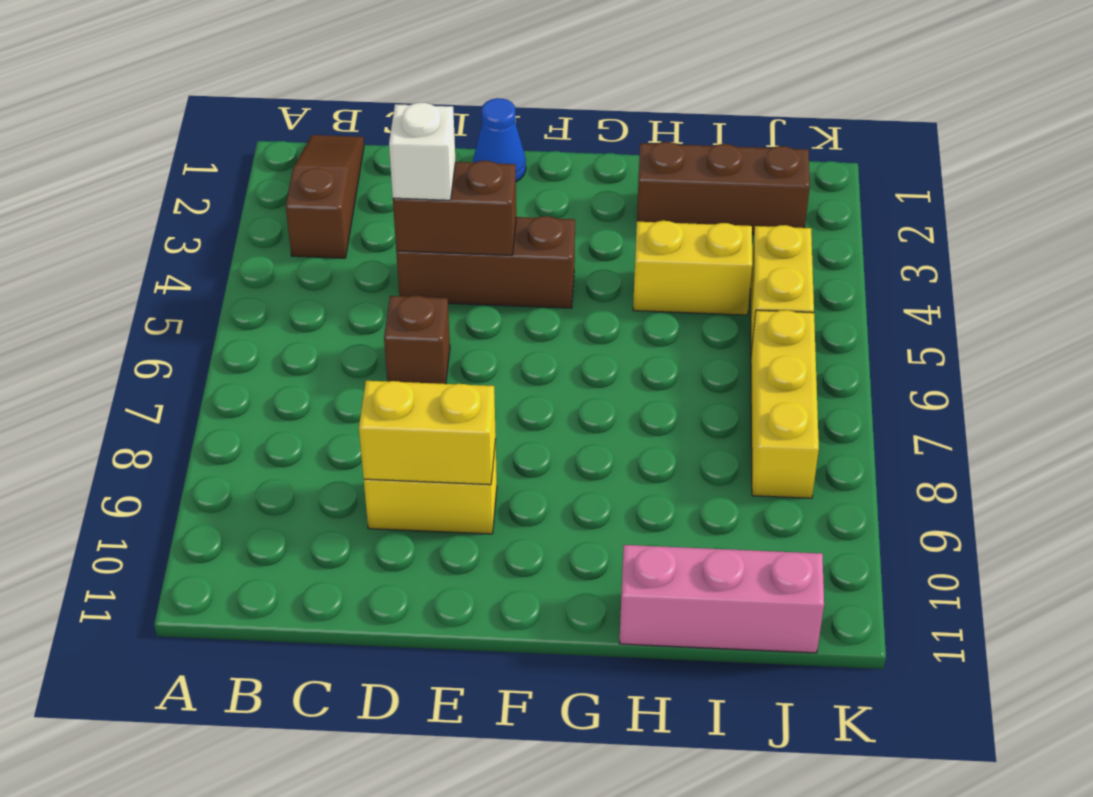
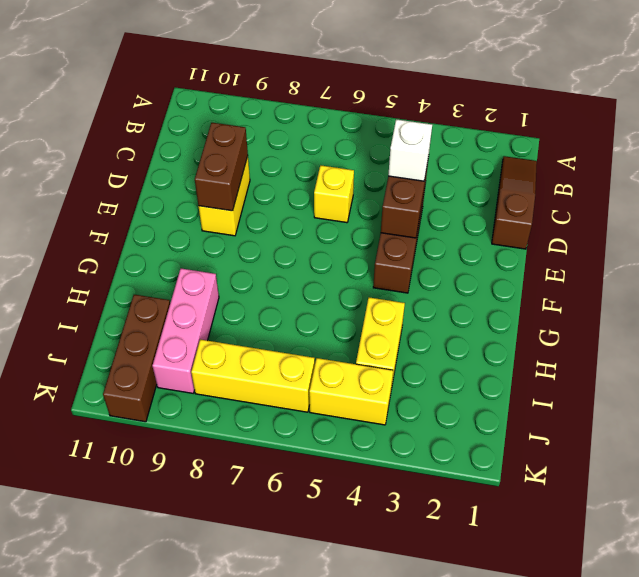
brown 1x3 slope [286,135,364,258] -> brown 1x3 slope turned to [492,156,537,249]
brown 1x1 brick [384,296,450,384] -> yellow 1x1 brick [314,165,354,223]
yellow 1x2 brick [359,381,496,485] -> brown 1x2 brick [195,123,248,211]
blue 1x1 cone [473,98,526,182] -> none
brown 1x3 brick [637,142,810,234] -> brown 1x3 brick moved to [103,295,170,422]
pink 1x3 brick [619,545,824,653] -> pink 1x3 brick moved to [152,268,219,393]

